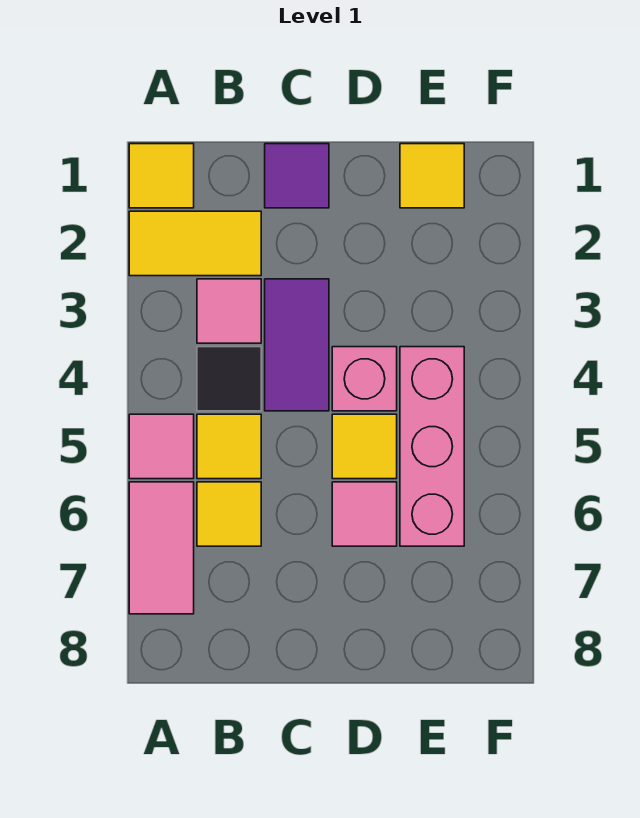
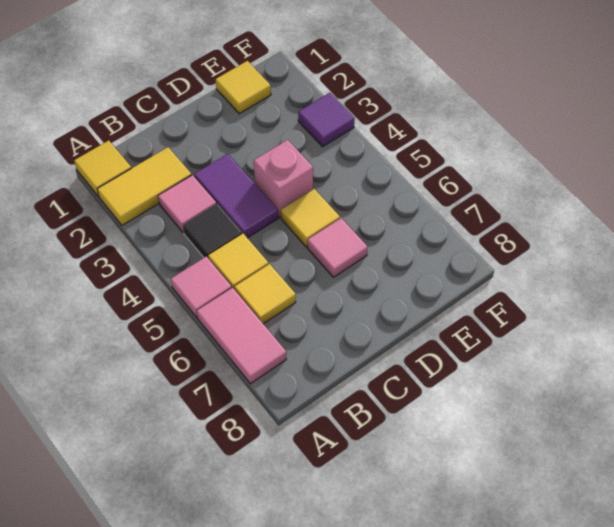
purple 1x1 tile [265,144,329,208] -> purple 1x1 tile moved to [298,93,354,147]
pink 1x3 brick [400,347,464,546] -> none

